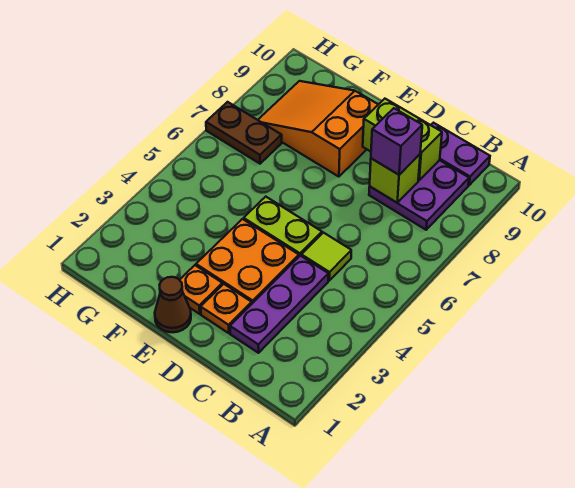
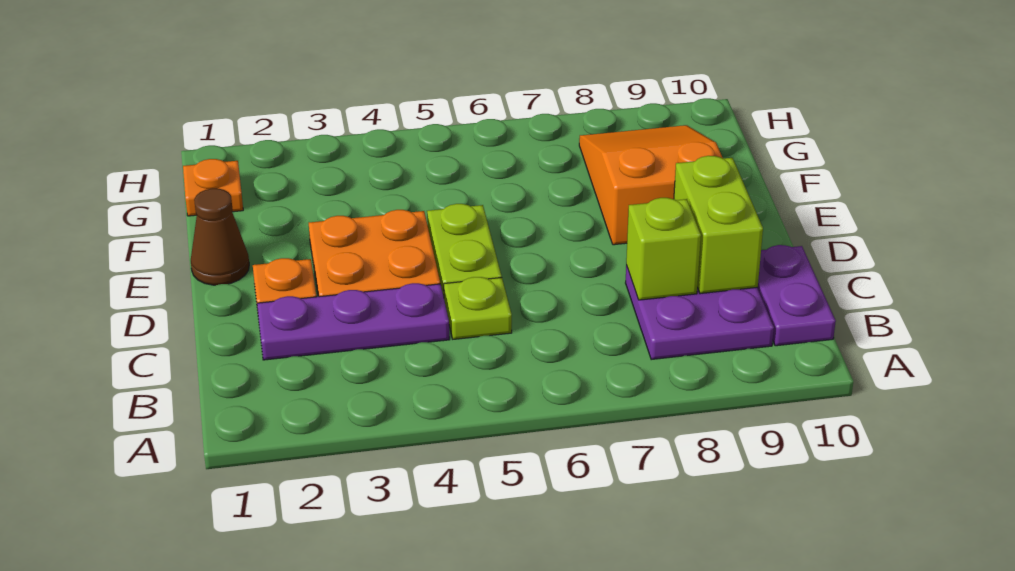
lime 1x1 tile [302,233,351,280] -> lime 1x1 plate [444,277,512,339]
purple 1x1 brick [371,108,422,175] -> none
orange 1x1 plate [180,265,222,314] -> orange 1x1 plate moved to [183,159,243,216]
brown 1x2 plate [206,102,282,164] -> none

